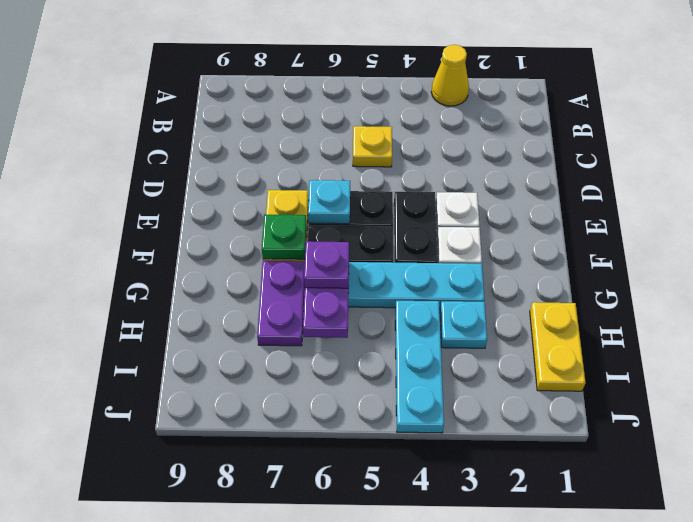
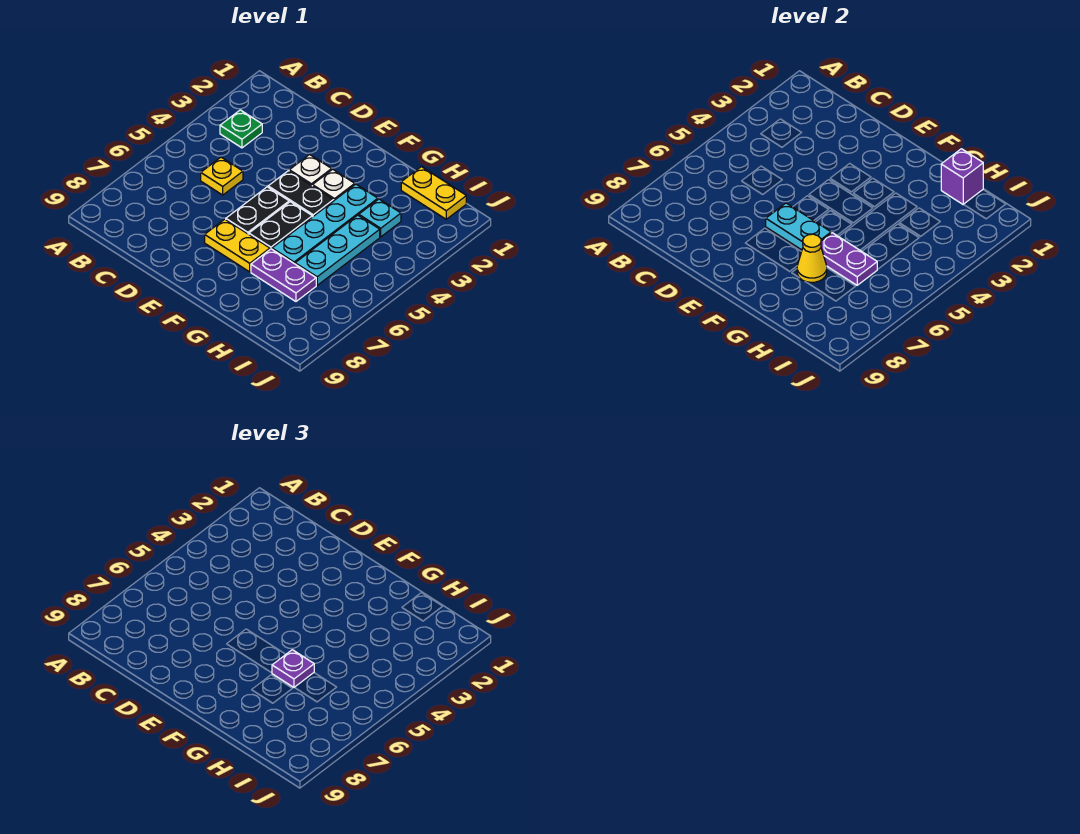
yellow 1x1 cone [431,45,469,106] -> yellow 1x1 cone moved to [797,234,827,282]
cyan 1x1 plate [308,180,350,224] -> cyan 1x2 plate [766,203,831,250]
green 1x1 plate [262,214,306,259] -> green 1x1 plate moved to [220,110,262,148]
none -> purple 1x1 brick [941,149,983,204]
cyan 1x3 plate [395,301,444,433] -> cyan 1x3 plate turned to [295,215,380,285]

